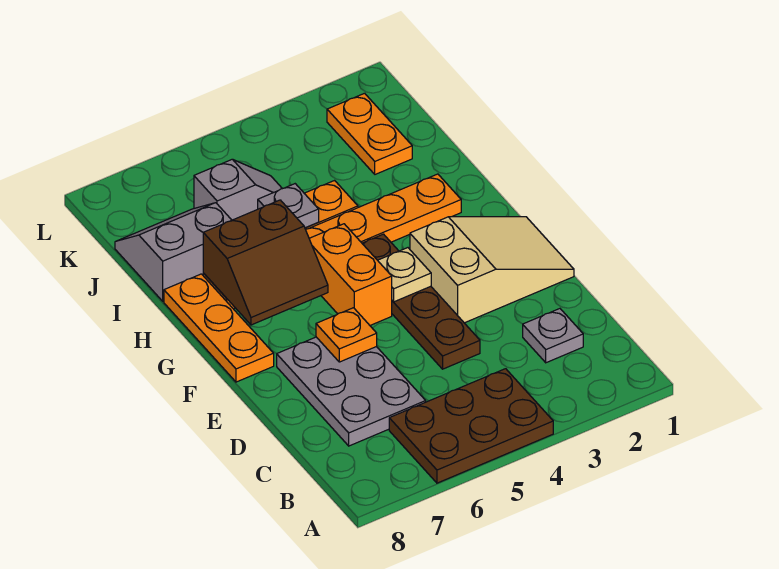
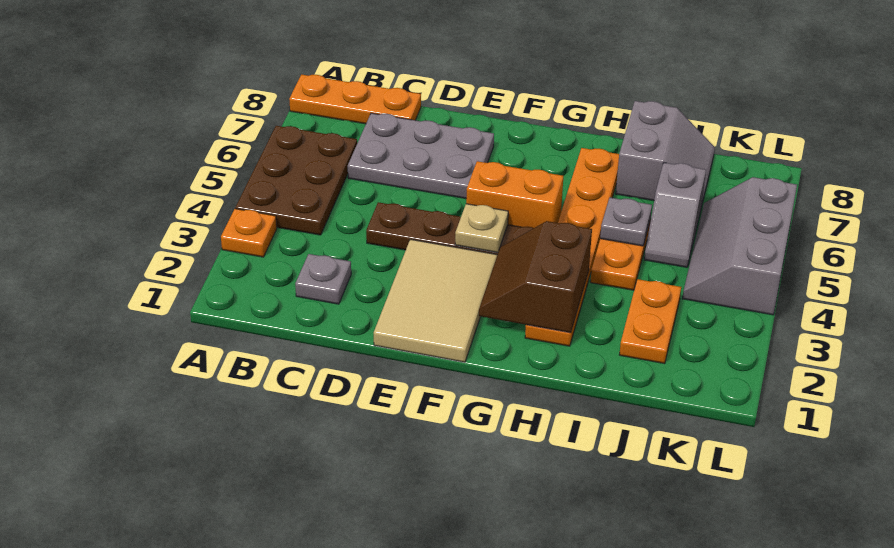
tan 2x3 slope [410,217,574,323] -> tan 2x3 tile [374,239,497,362]
orange 1x1 plate [316,308,377,362] -> orange 1x1 plate moved to [221,209,277,257]
orange 1x3 plate [164,274,274,382] -> orange 1x3 plate moved to [289,75,421,124]
brown 2x2 slope [203,200,328,325] -> brown 2x2 slope moved to [479,221,592,333]
orange 1x2 plate [327,93,412,174] -> orange 1x2 plate turned to [619,279,681,364]
none -> grey 2x3 slope [682,177,797,315]

